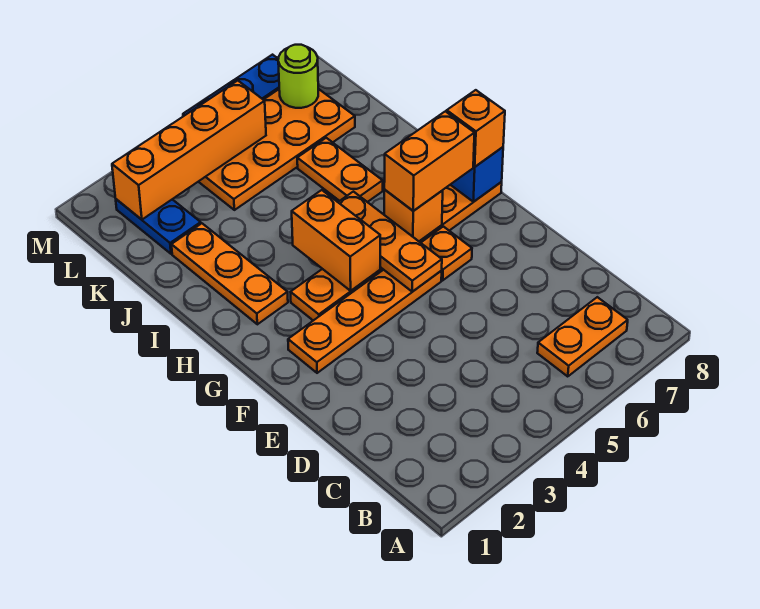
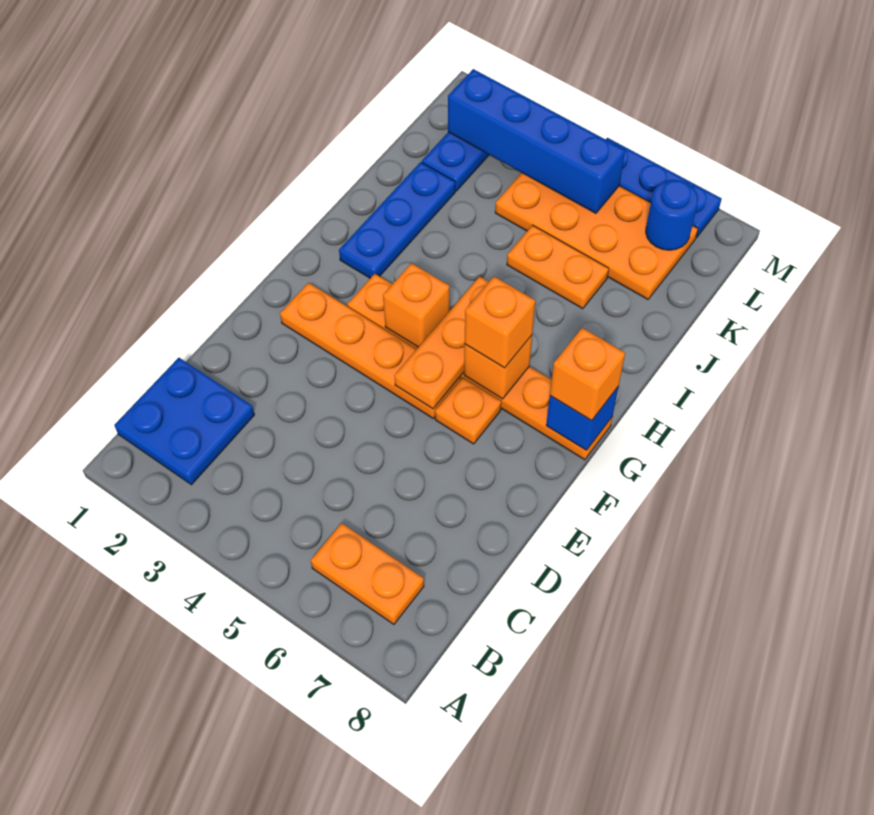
none -> blue 2x2 plate [115,358,254,485]
orange 1x2 brick [292,190,380,291] -> orange 1x1 brick [383,263,450,347]
orange 1x2 brick [384,111,475,211] -> orange 1x1 brick [465,276,535,368]
orange 1x3 plate [171,223,288,324] -> blue 1x3 plate [339,162,455,278]
orange 1x2 plate [297,138,383,202] -> orange 1x2 plate turned to [507,225,609,309]
orange 1x4 brick [112,81,266,220] -> blue 1x4 brick [448,69,625,213]
lime 1x1 round brick [278,45,318,108] -> blue 1x1 round brick [646,180,698,250]

